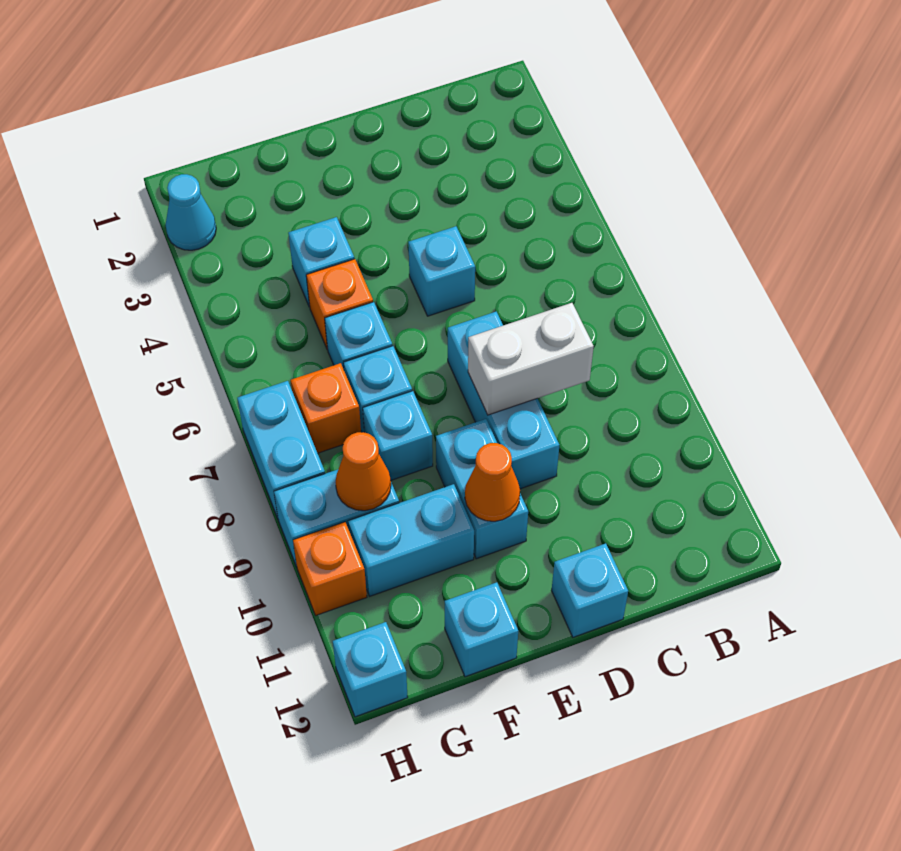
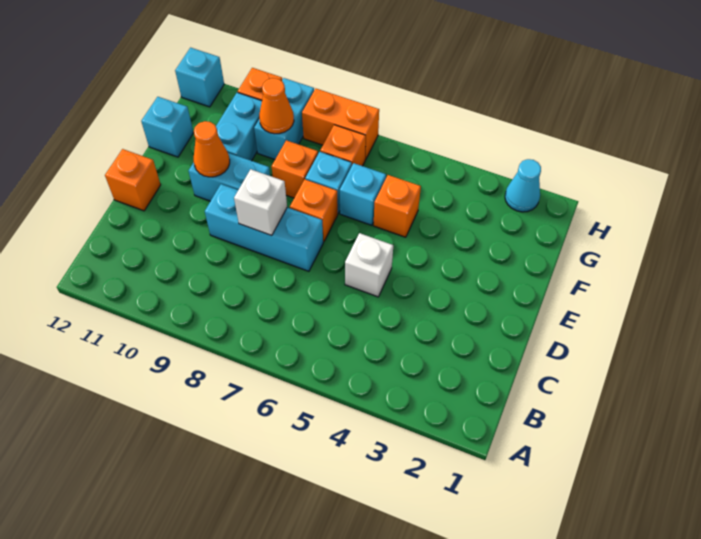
white 1x2 brick [468,303,594,415] -> white 1x1 brick [234,169,287,236]
cyan 1x1 brick [408,226,475,316] -> white 1x1 brick [345,233,393,297]
cyan 1x1 brick [552,543,628,637] -> orange 1x1 brick [105,149,161,211]
none -> orange 1x1 brick [290,180,338,242]
cyan 1x1 brick [288,217,354,307] -> none
cyan 1x1 brick [363,391,433,480] -> orange 1x1 brick [272,140,318,198]
cyan 1x2 brick [237,381,325,518] -> orange 1x2 brick [302,89,379,159]

